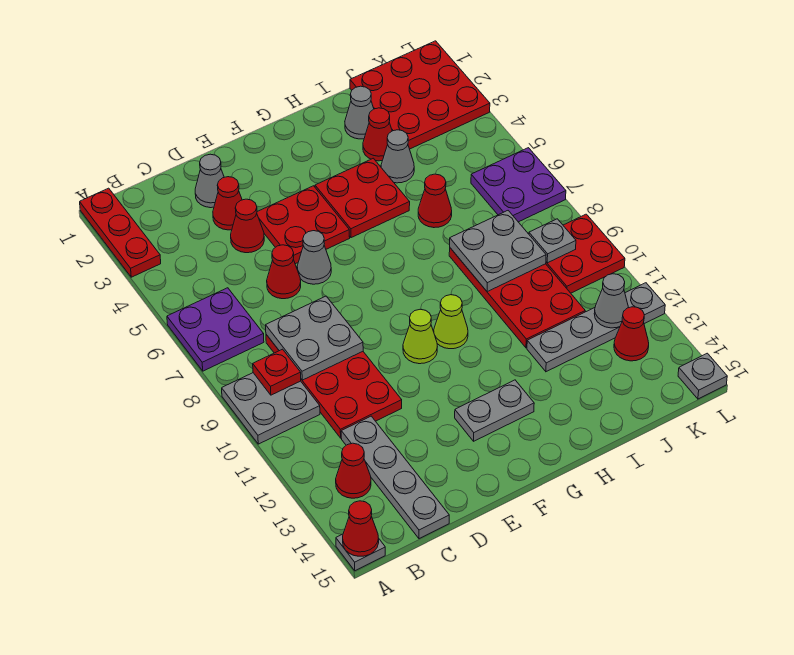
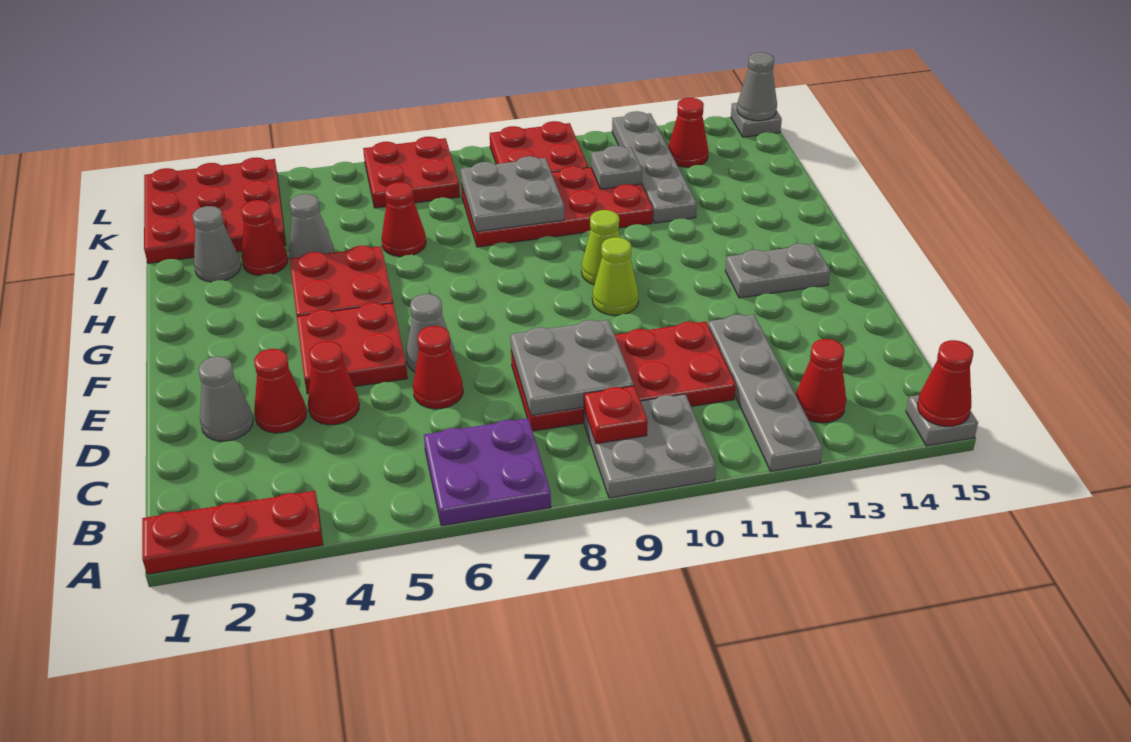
grey 1x4 plate [341,416,449,539] -> grey 1x4 plate turned to [708,314,823,471]
grey 1x2 plate [455,380,534,441] -> grey 1x2 plate turned to [725,244,830,298]
purple 2x2 plate [471,148,566,222] -> red 2x2 plate [363,137,460,208]
grey 1x1 plate [529,219,576,263] -> grey 1x1 plate moved to [591,146,642,189]
grey 1x1 cone [594,274,629,328] -> grey 1x1 cone moved to [737,52,777,121]

